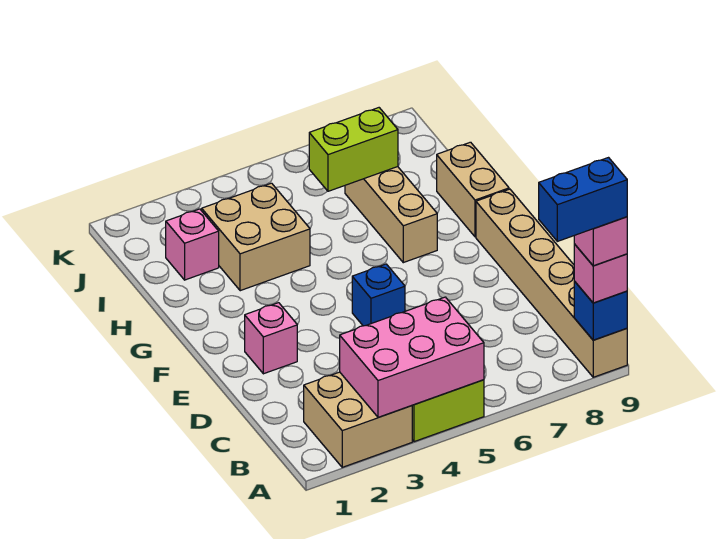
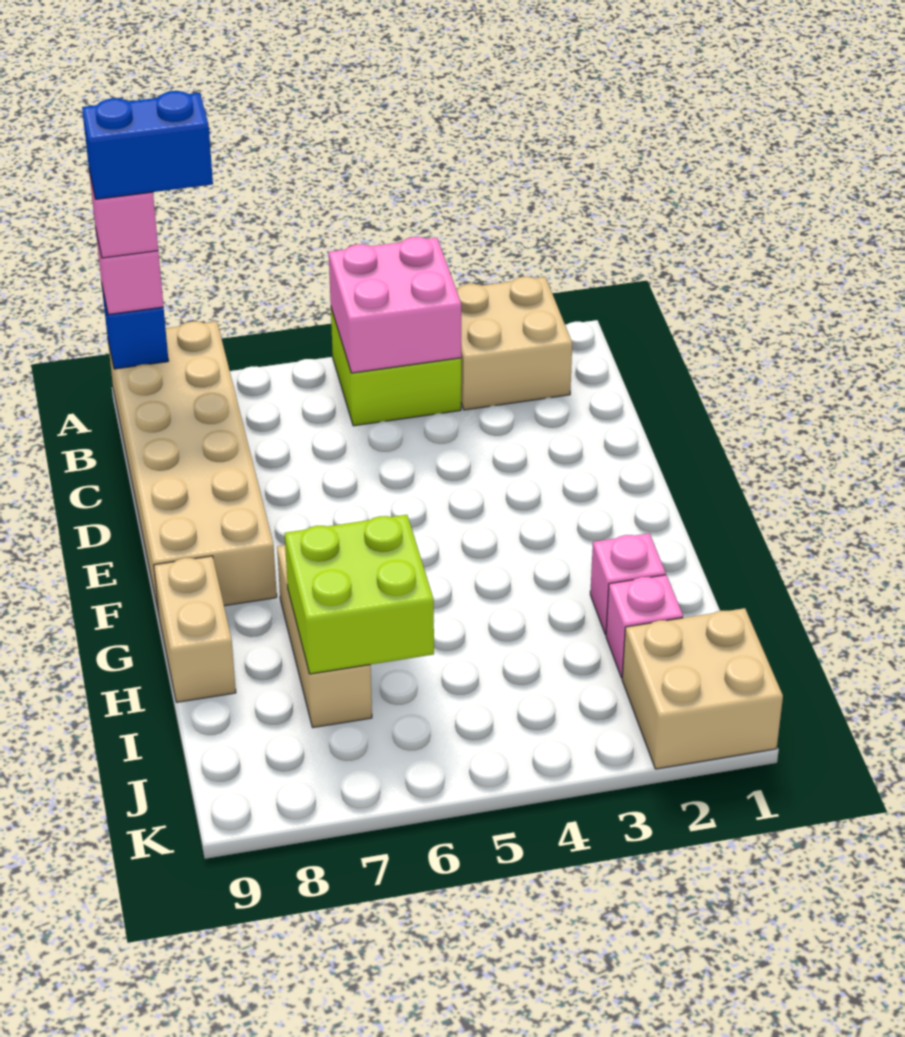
pink 2x3 brick [340,297,484,417] -> pink 2x2 brick [329,237,461,373]
tan 1x6 brick [476,189,627,377] -> tan 2x6 brick [108,321,277,614]
pink 1x1 brick [245,303,297,374] -> pink 1x1 brick moved to [590,533,666,635]
blue 1x1 brick [352,264,405,326] -> none
tan 2x2 brick [202,183,310,291] -> tan 2x2 brick moved to [622,608,783,769]
lime 1x2 brick [309,108,398,191] -> lime 2x2 brick [285,515,434,674]

